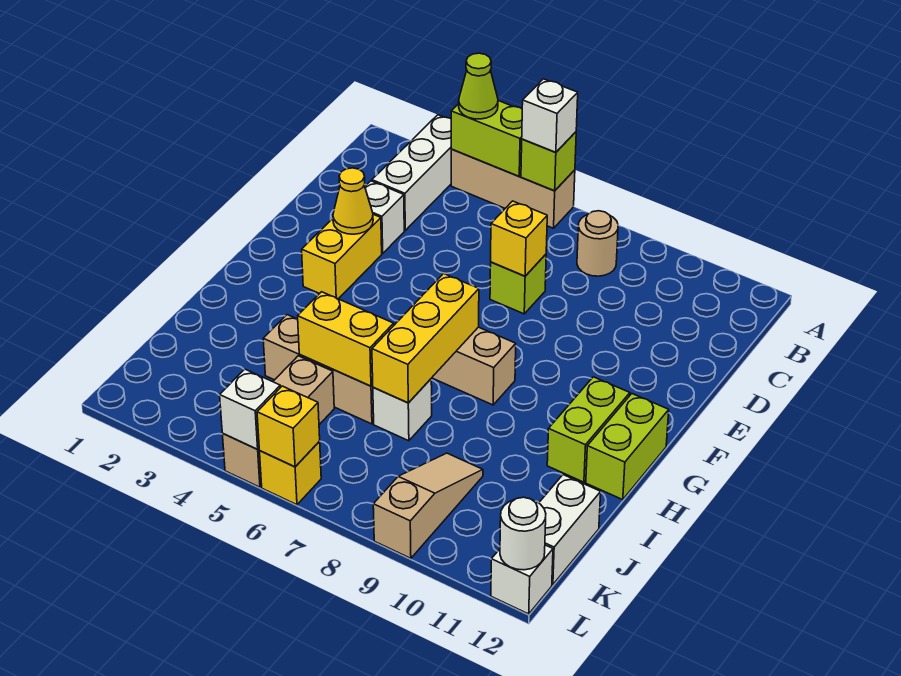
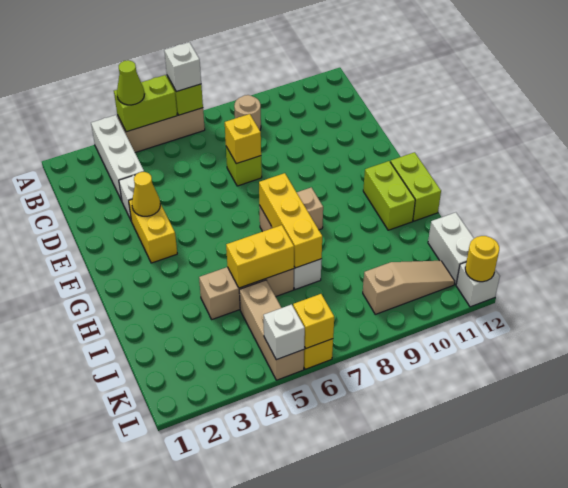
tan 1x3 slope [373,453,483,558] -> tan 1x3 slope turned to [363,261,455,314]
white 1x1 round brick [500,497,546,570] -> yellow 1x1 round brick [465,236,499,282]

